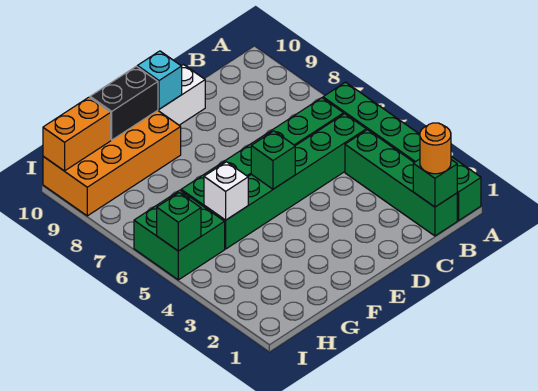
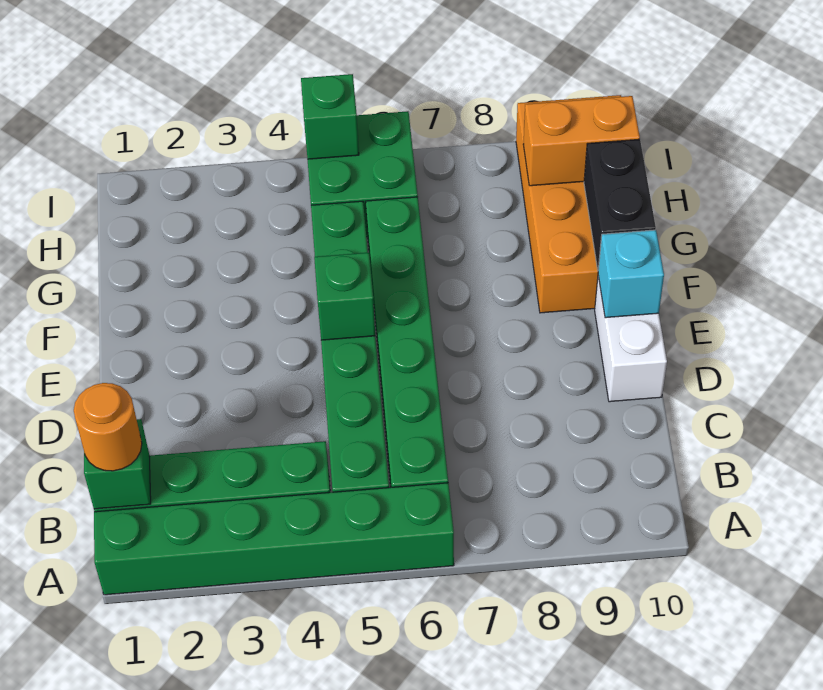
white 1x1 brick [204,162,248,220] -> none
orange 1x2 brick [43,97,111,171] -> orange 1x2 brick turned to [523,96,640,186]

